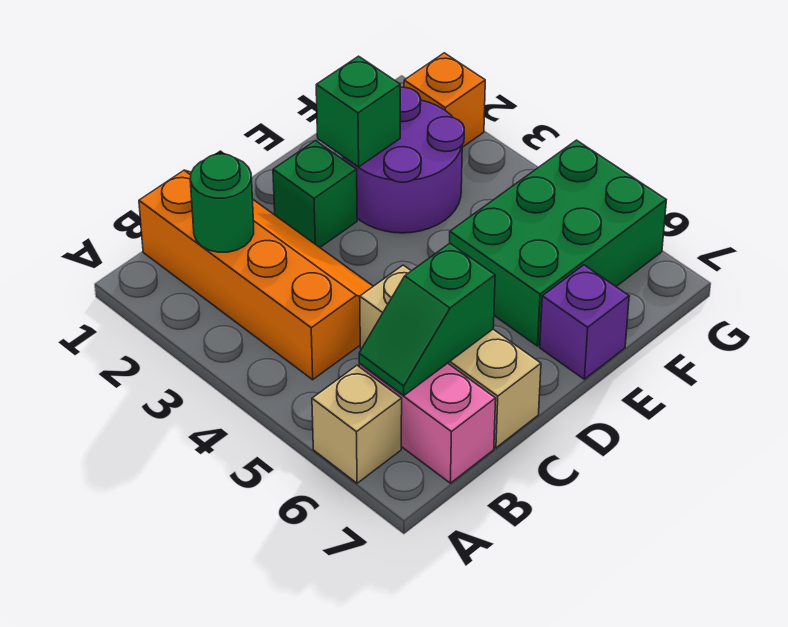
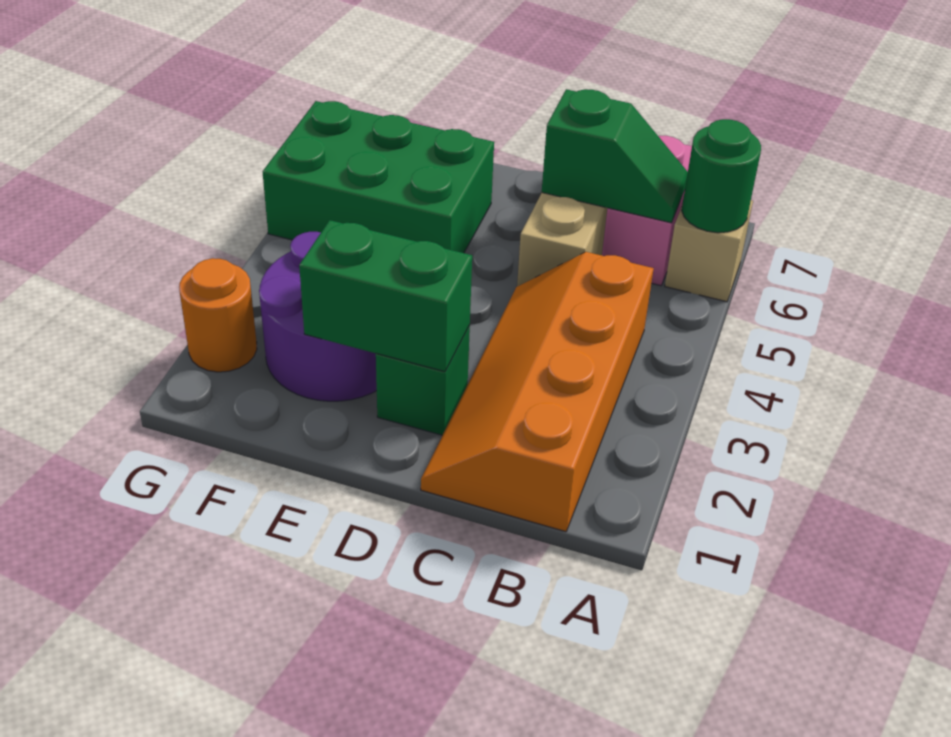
green 1x1 round brick [190,154,254,252] -> green 1x1 round brick moved to [682,119,761,233]
green 1x1 brick [316,56,400,167] -> green 1x2 brick [299,220,472,372]
purple 1x1 brick [540,265,629,379] -> none
orange 1x1 brick [404,53,485,147] -> orange 1x1 round brick [179,258,257,372]

